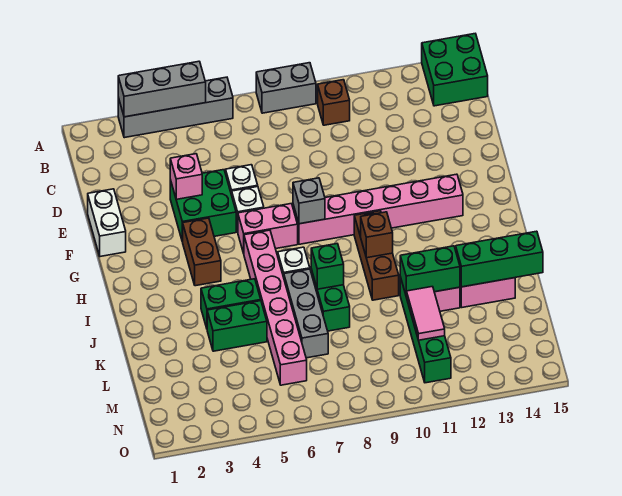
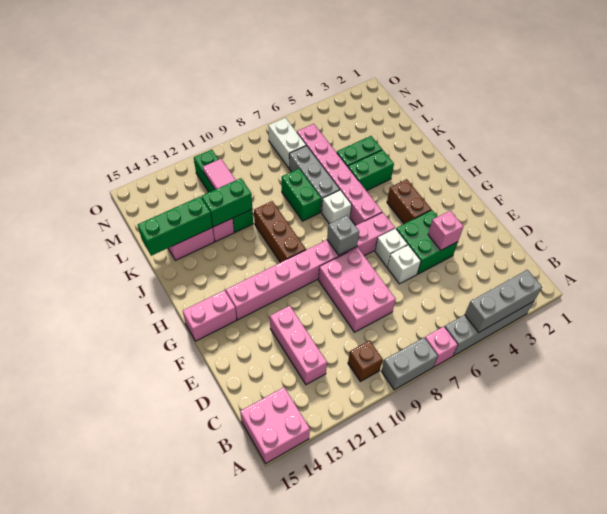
none -> pink 1x1 brick [425,327,458,367]
green 2x2 brick [422,34,488,106] -> pink 2x2 brick [240,387,310,463]
none -> pink 1x3 brick [270,306,327,385]
none -> pink 2x3 brick [318,247,396,332]
white 1x2 brick [88,189,126,257] -> white 1x2 brick moved to [268,118,306,168]
none -> pink 1x2 brick [183,290,237,341]
brown 1x1 brick [361,212,393,258] -> none
green 1x1 brick [311,244,344,289] -> none

